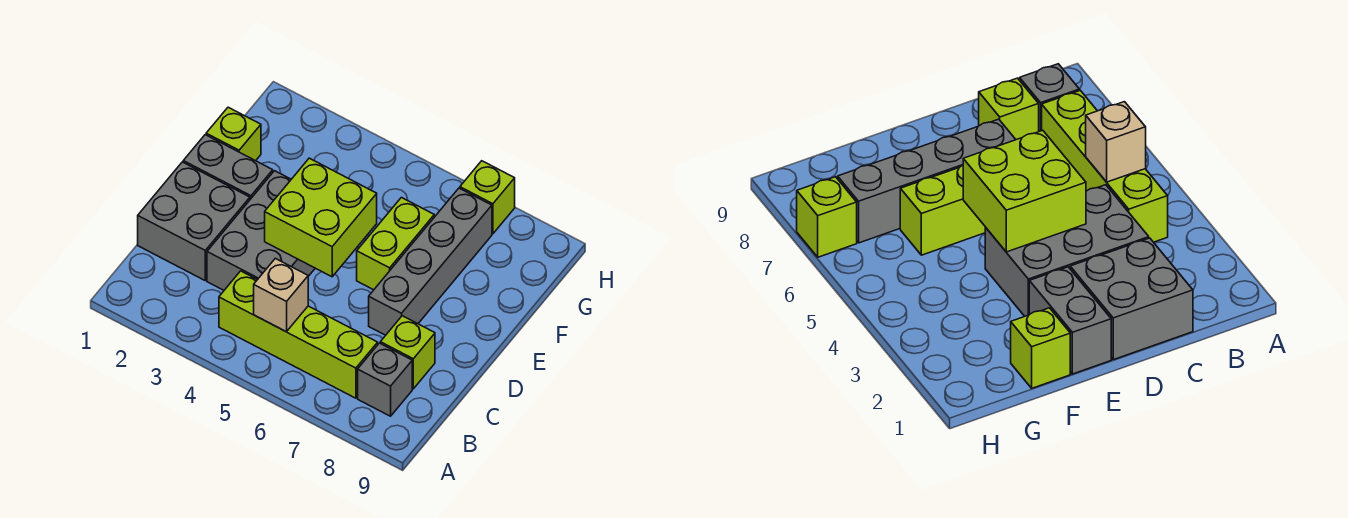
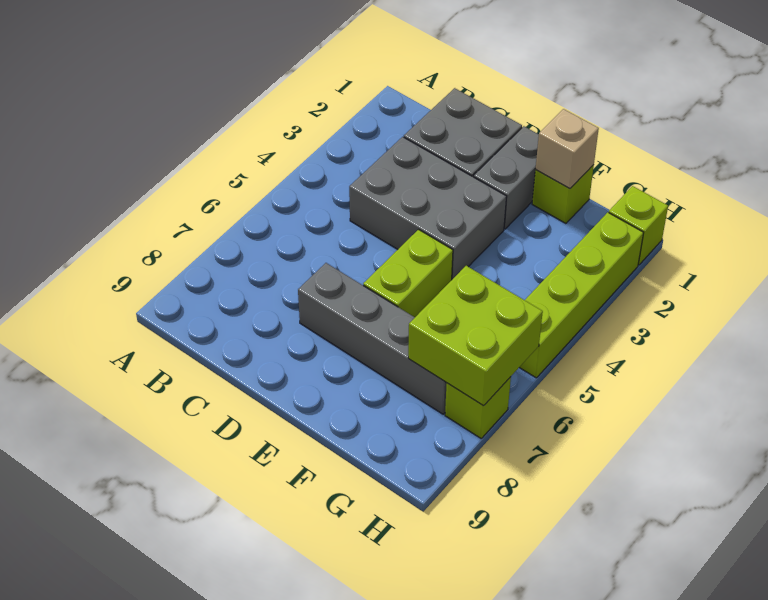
lime 1x4 brick [219,271,378,398] -> lime 1x4 brick moved to [519,212,644,378]
tan 1x1 brick [254,258,308,332] -> tan 1x1 brick moved to [536,109,599,188]
grey 1x1 brick [358,343,412,416] -> none
lime 1x1 brick [380,316,435,389] -> lime 1x1 brick moved to [609,186,668,265]
lime 2x2 brick [265,158,377,277] -> lime 2x2 brick moved to [408,266,543,406]
lime 1x2 brick [357,198,434,290] -> lime 1x2 brick turned to [363,230,453,317]

